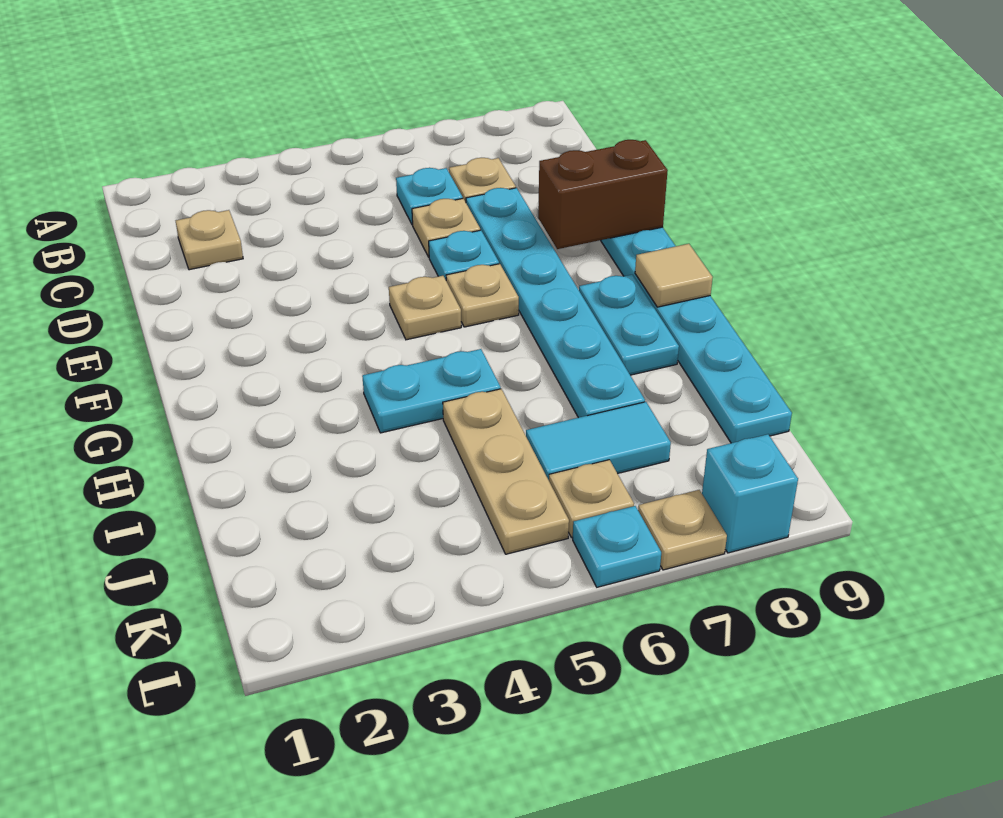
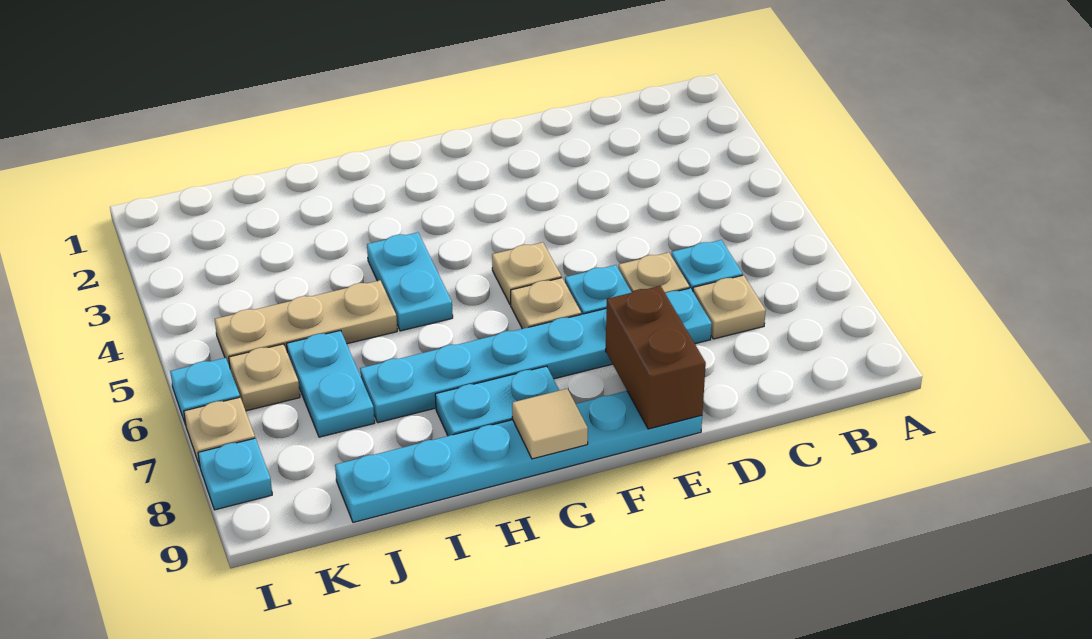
tan 1x1 plate [176,210,243,270] -> none
cyan 1x2 tile [526,402,671,480] -> cyan 1x2 plate [287,330,375,437]
cyan 1x1 brick [702,434,798,553] -> cyan 1x1 plate [198,438,272,510]

